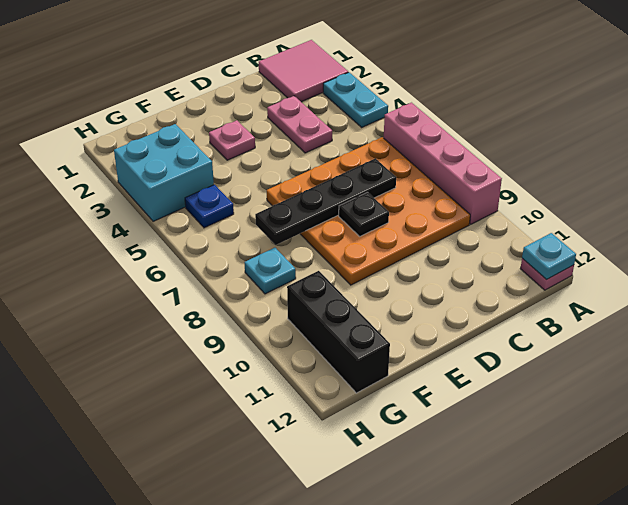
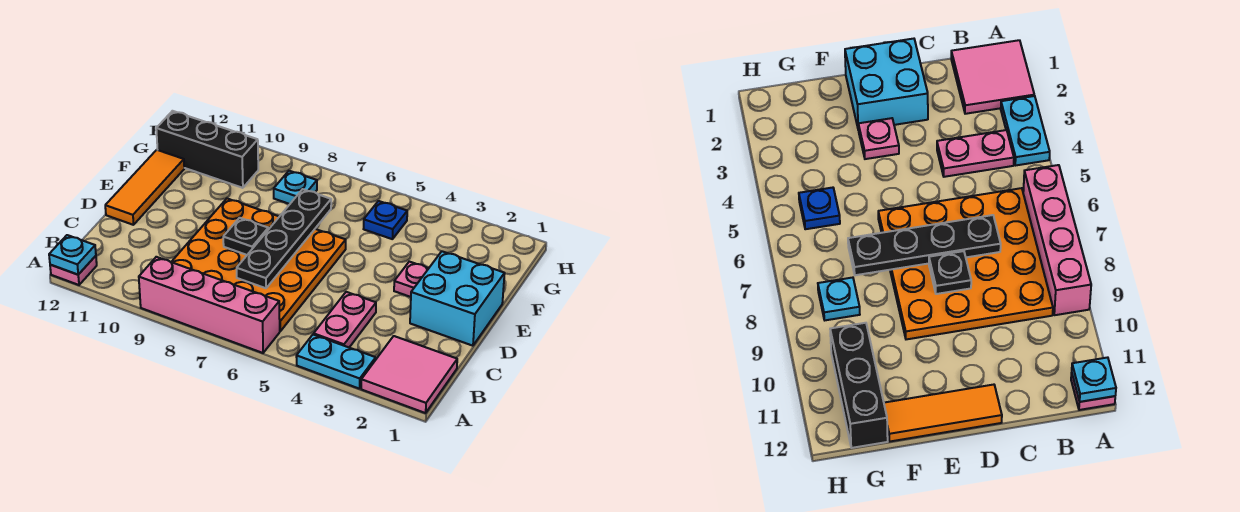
pink 1x2 plate [267,96,332,153] -> pink 1x2 plate turned to [314,292,376,347]
none -> orange 1x3 tile [105,150,184,225]
cyan 2x2 brick [114,124,214,221] -> cyan 2x2 brick moved to [410,251,505,346]

